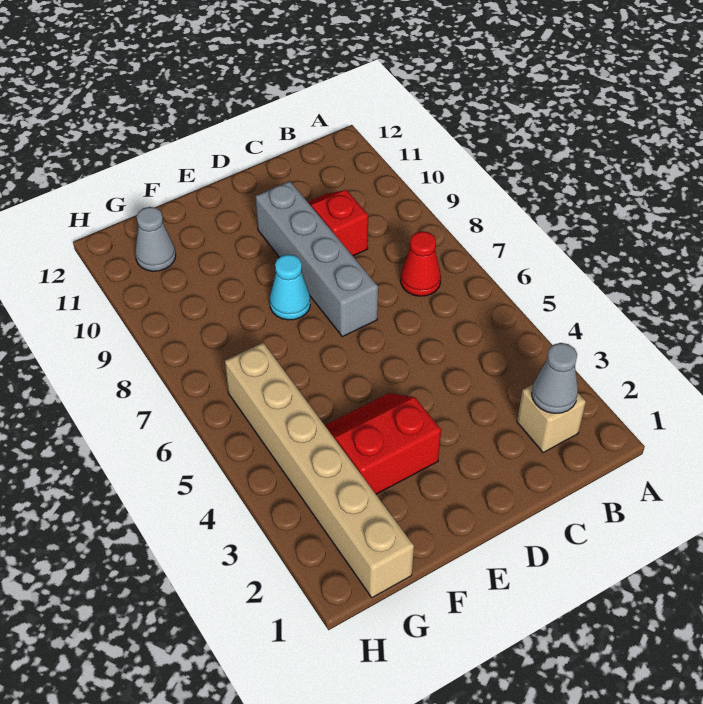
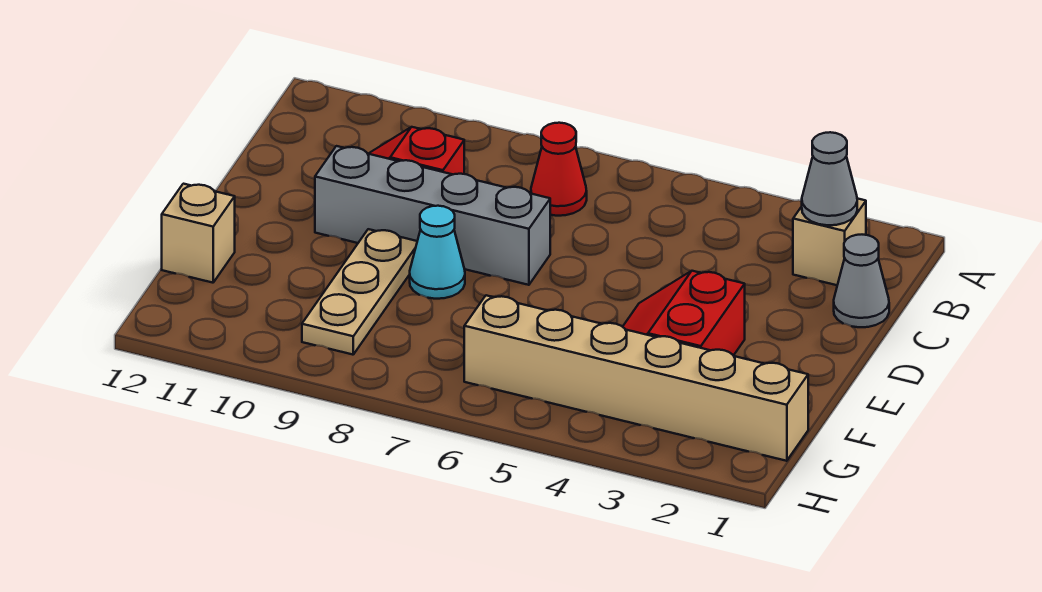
none -> tan 1x3 plate [302,229,417,355]
none -> tan 1x1 brick [162,184,235,283]
grey 1x1 cone [135,207,176,271] -> grey 1x1 cone moved to [834,235,889,327]

